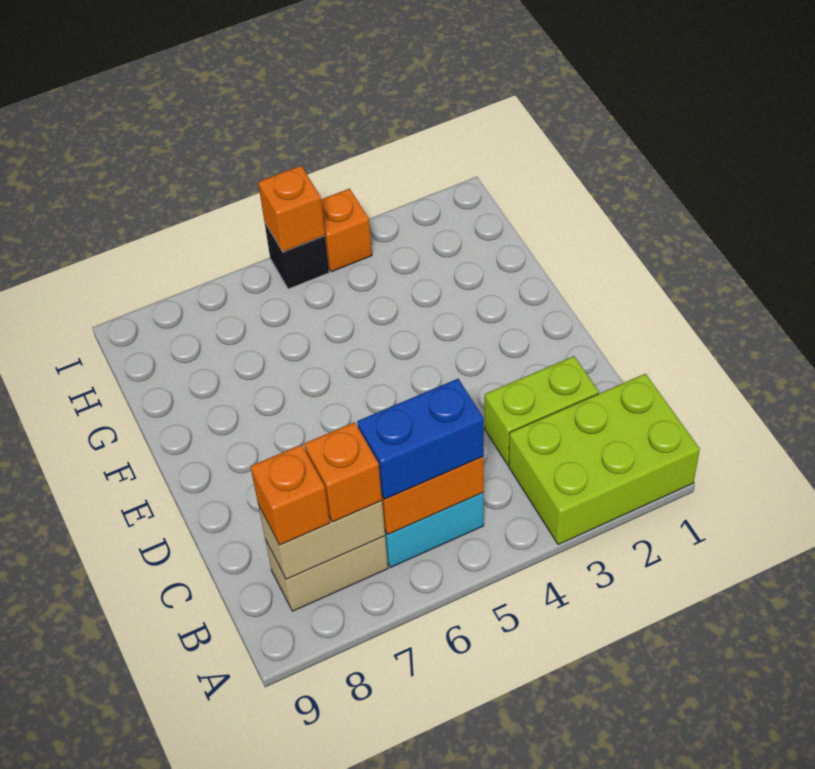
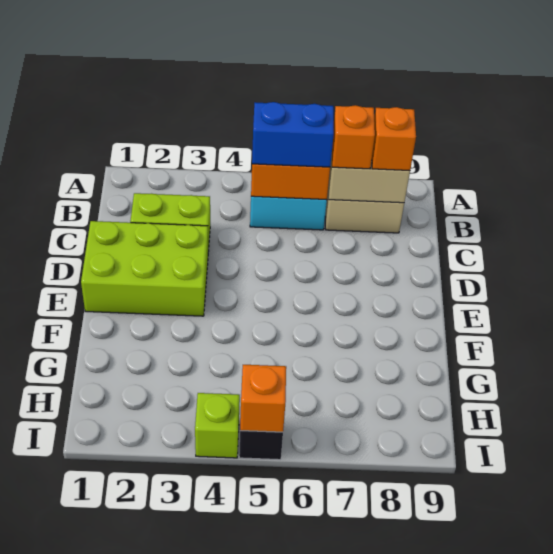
lime 2x3 brick [509,374,700,545] -> lime 2x3 brick moved to [81,221,208,316]
orange 1x1 brick [321,189,372,272] -> lime 1x1 brick [195,393,240,458]

